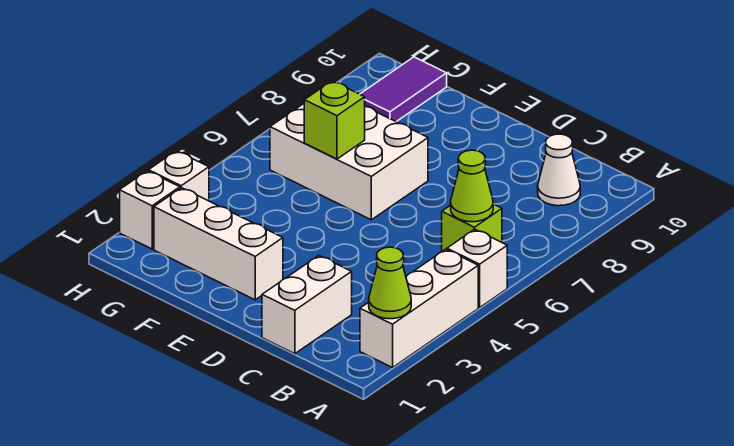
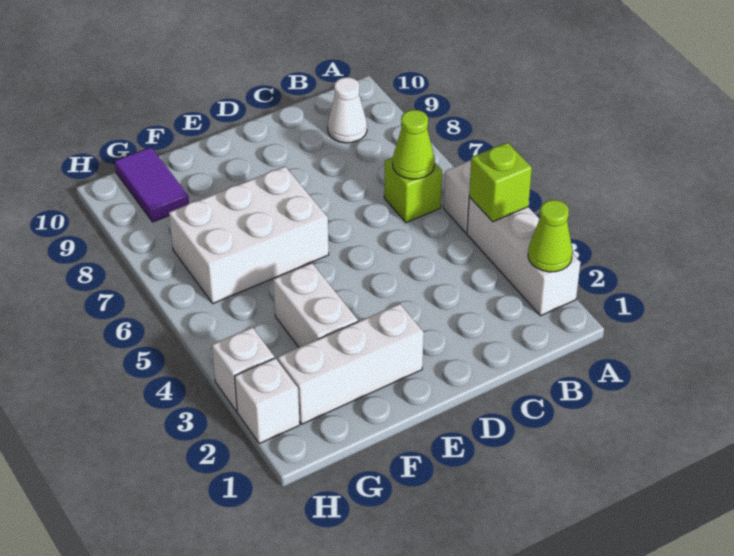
white 1x2 brick [262,256,352,354] -> white 1x2 brick moved to [273,263,358,347]
lime 1x1 brick [304,81,365,159] -> lime 1x1 brick moved to [469,142,532,222]

